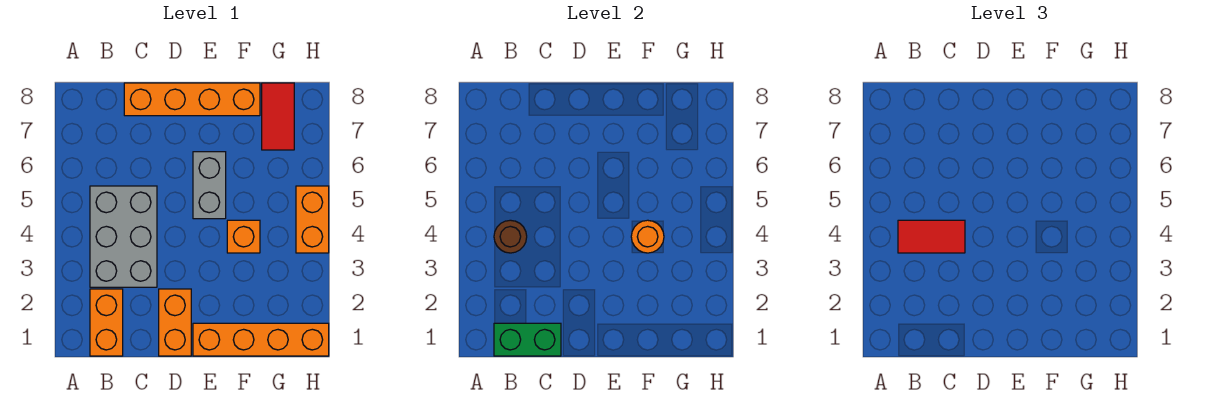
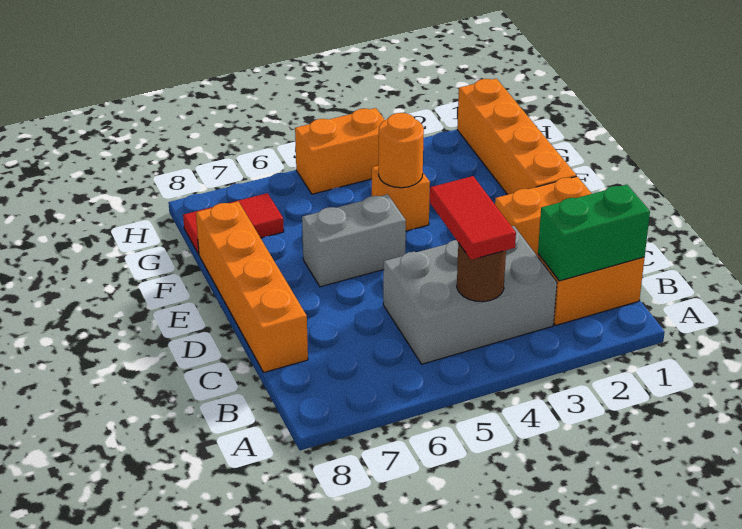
green 1x2 brick [494,323,561,356] -> green 1x2 brick turned to [538,185,650,281]

